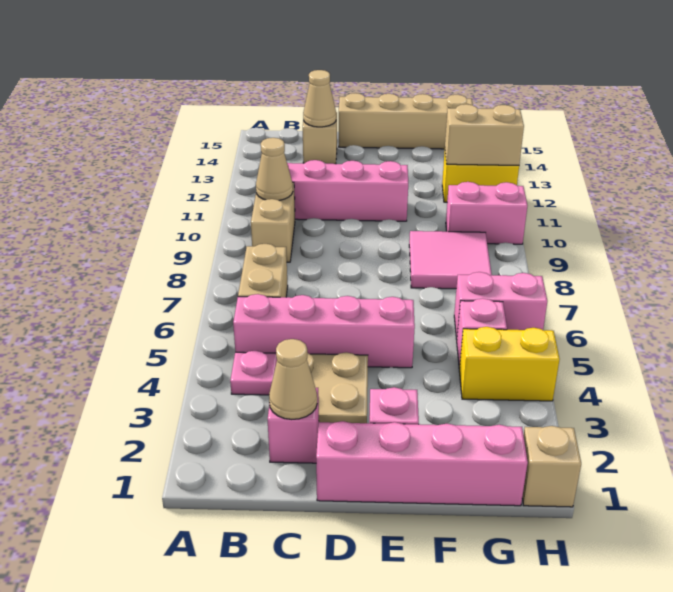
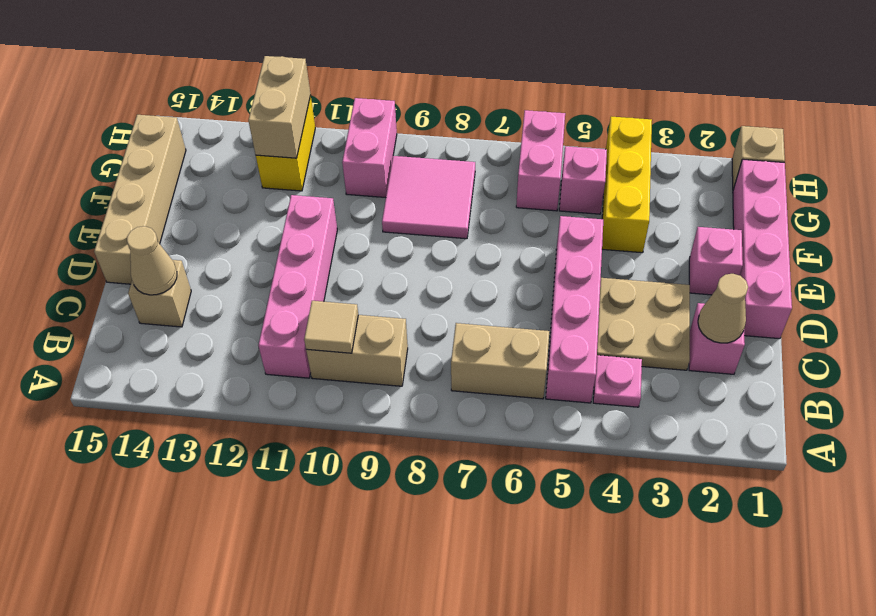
tan 1x1 cone [256,138,293,201] -> tan 1x1 tile [304,301,358,353]
yellow 1x2 brick [459,327,560,401] -> yellow 1x3 brick [602,117,652,253]

